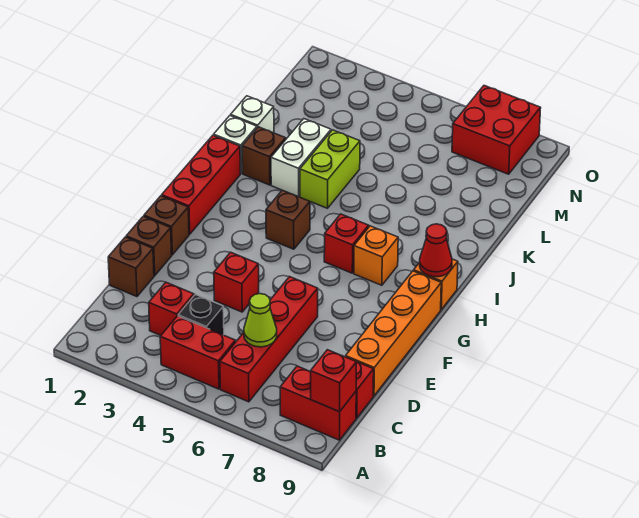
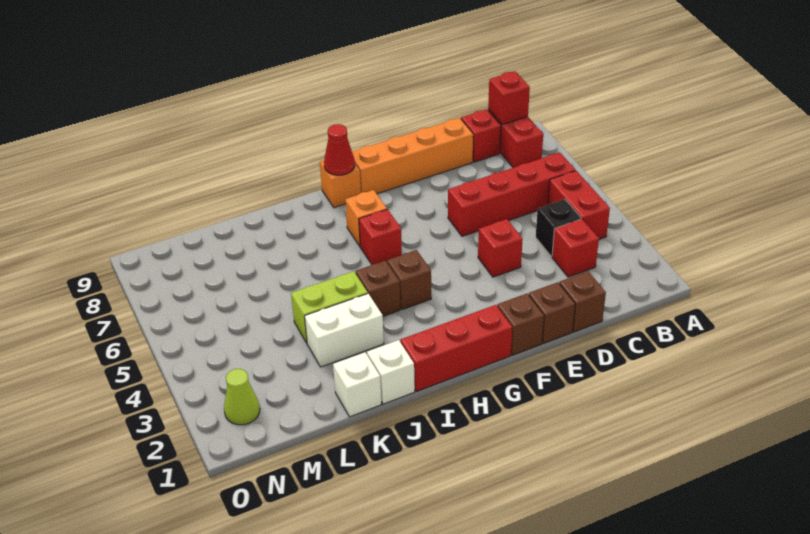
lime 1x1 cone [244,294,277,347] -> lime 1x1 cone moved to [224,369,260,425]
brown 1x1 brick [242,127,286,185] -> brown 1x1 brick moved to [356,261,400,316]
red 2x2 brick [452,86,541,174] -> none

